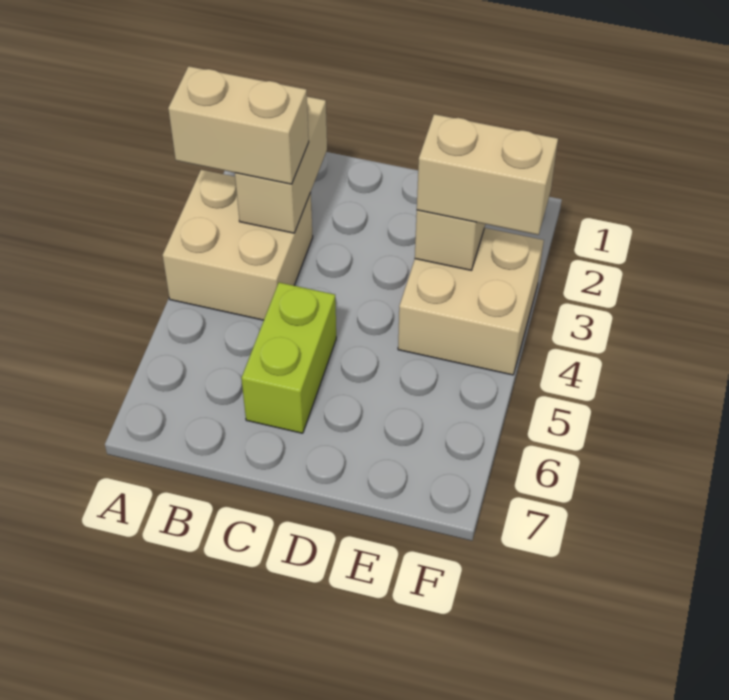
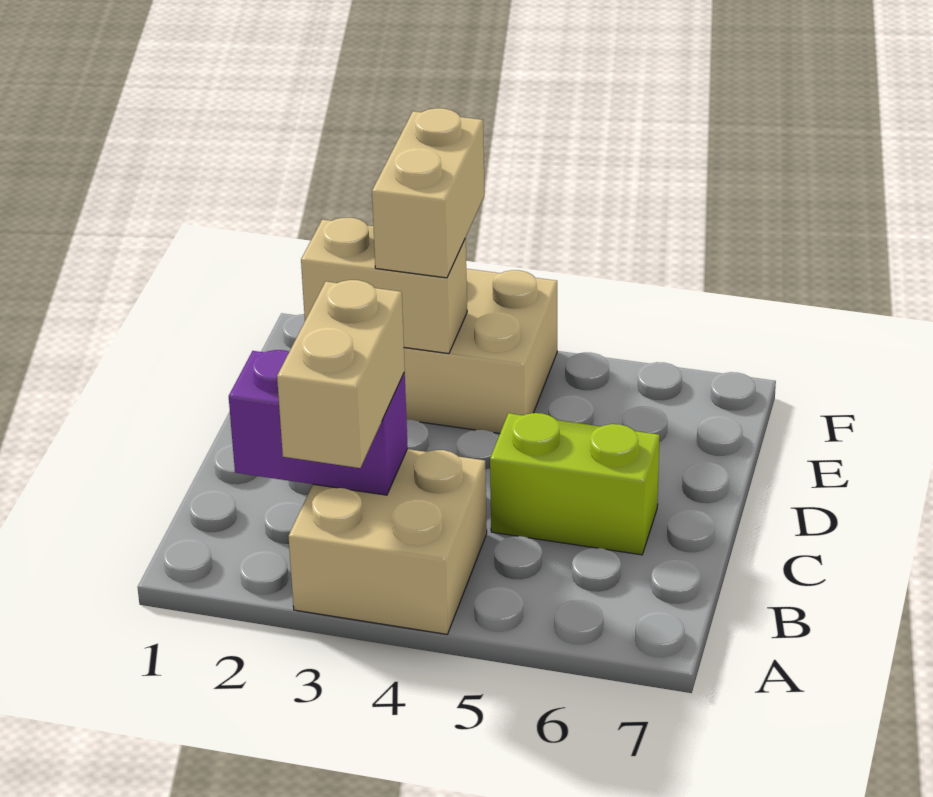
tan 1x2 brick [235,97,327,233] -> purple 1x2 brick [229,350,408,495]

